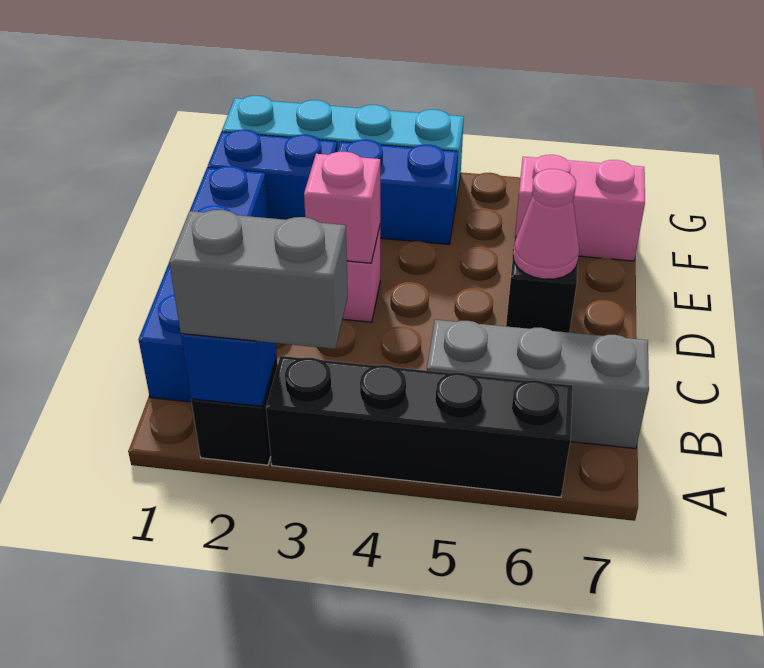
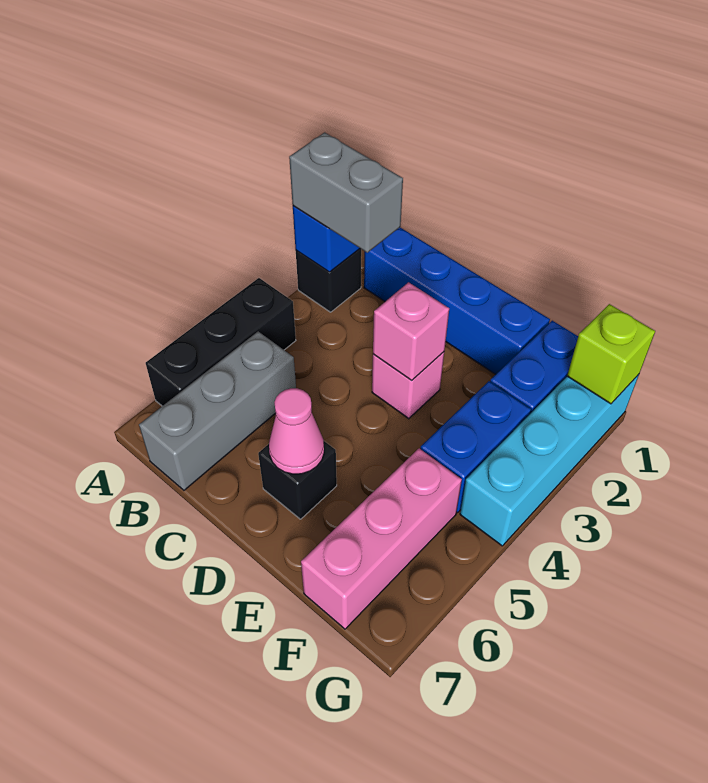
grey 1x2 brick [169,210,348,349] -> grey 1x2 brick turned to [289,132,403,253]
black 1x4 brick [266,356,573,497] -> black 1x3 brick [146,278,296,406]
pink 1x2 brick [515,155,645,261] -> pink 1x3 brick [301,448,462,629]
none -> lime 1x1 brick [567,304,655,404]

